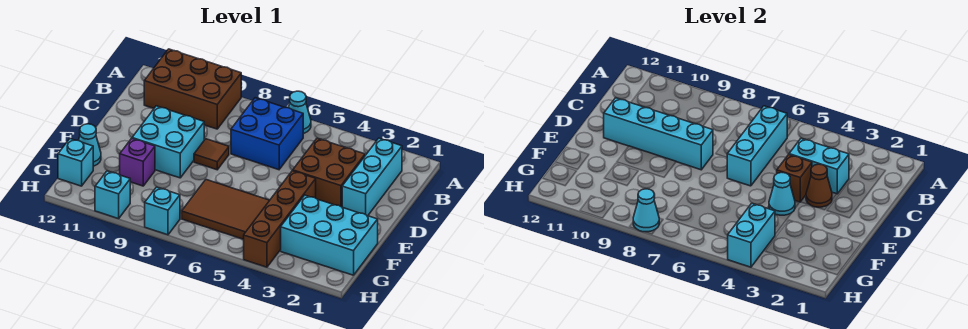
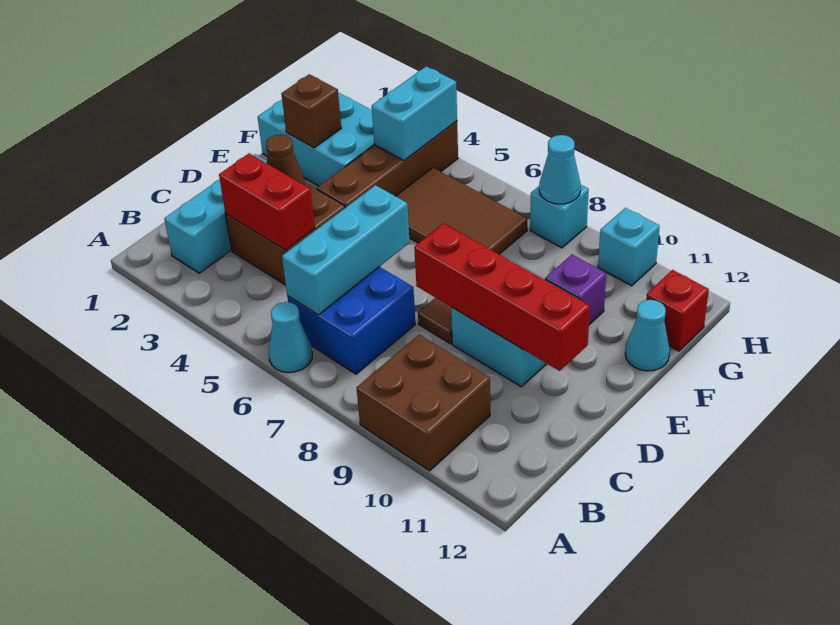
brown 2x3 brick [144,49,241,129] -> brown 2x2 brick [357,335,490,471]
cyan 1x2 brick [789,138,849,194] -> red 1x2 brick [219,153,315,250]
brown 1x1 brick [777,155,812,202] -> brown 1x1 brick moved to [281,74,341,148]
cyan 1x4 brick [604,98,713,170] -> red 1x4 brick [414,223,590,371]
cyan 1x1 cone [769,172,795,215] -> none
cyan 1x1 brick [58,139,93,186] -> red 1x1 brick [646,270,709,351]

